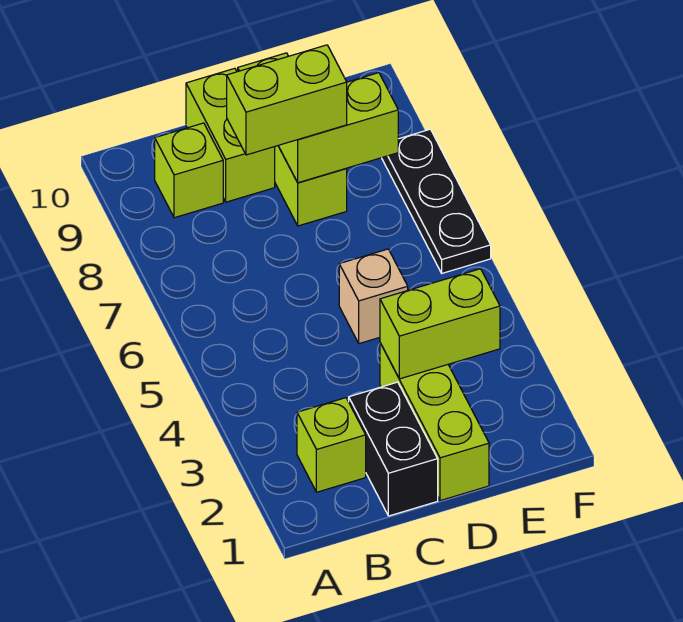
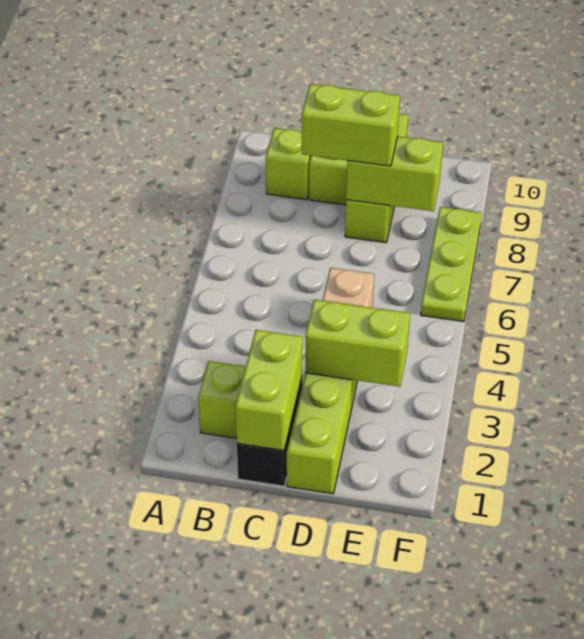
none -> lime 1x2 brick [235,330,303,450]
black 1x3 plate [382,129,491,273] -> lime 1x3 plate [421,207,482,322]

